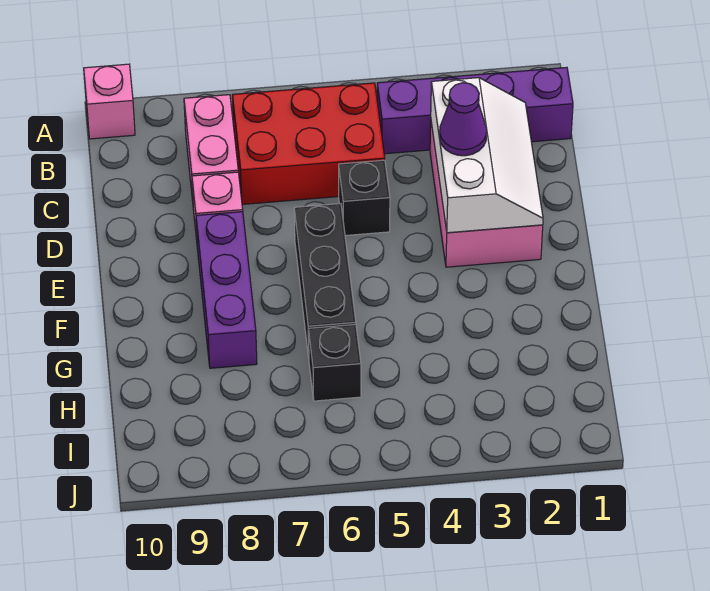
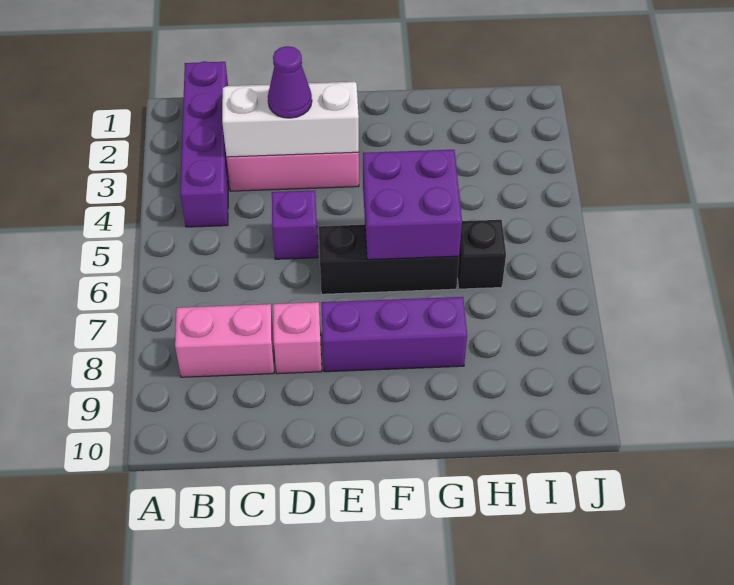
pink 1x1 brick [84,64,135,139] -> none
red 2x3 brick [232,83,385,204] -> none
black 1x1 brick [339,160,390,236] -> purple 1x1 brick [272,191,318,259]
none -> purple 2x2 brick [363,150,462,260]

